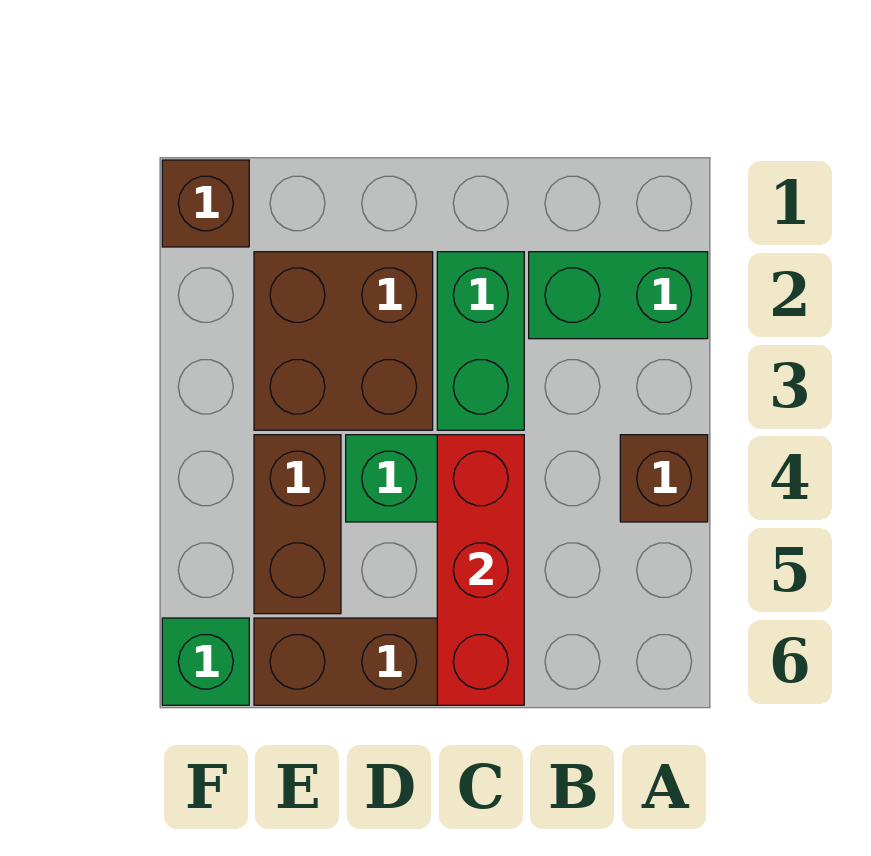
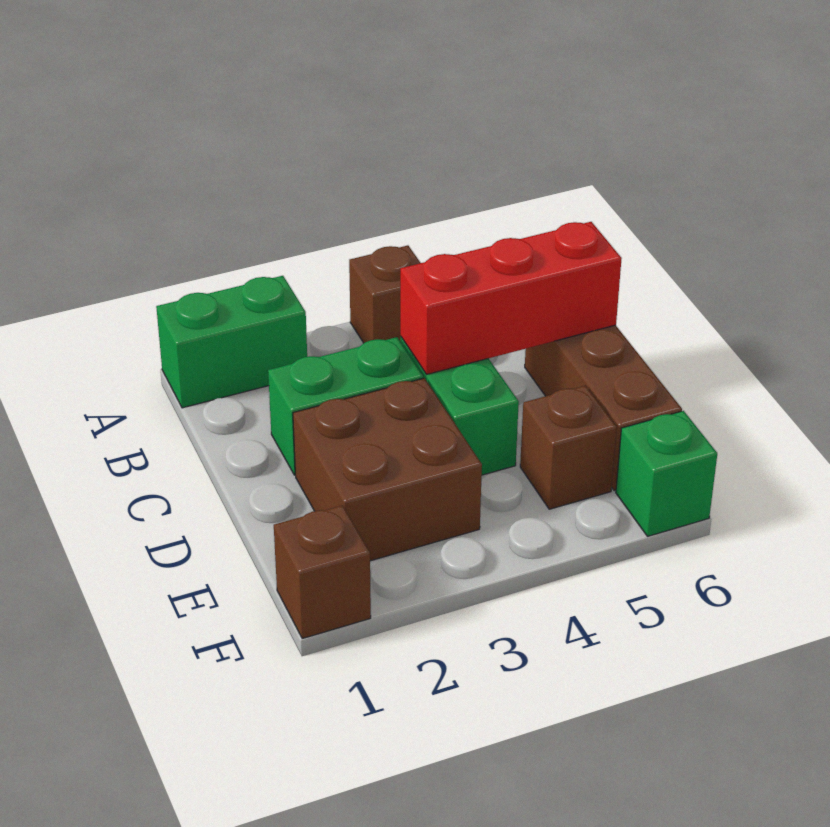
green 1x2 brick [529,252,708,339] -> green 1x2 brick turned to [156,276,307,408]
brown 1x2 brick [254,435,341,614] -> brown 1x1 brick [520,386,617,509]

